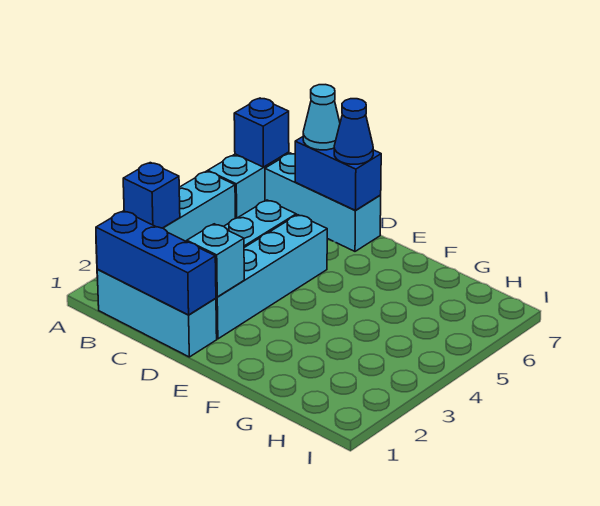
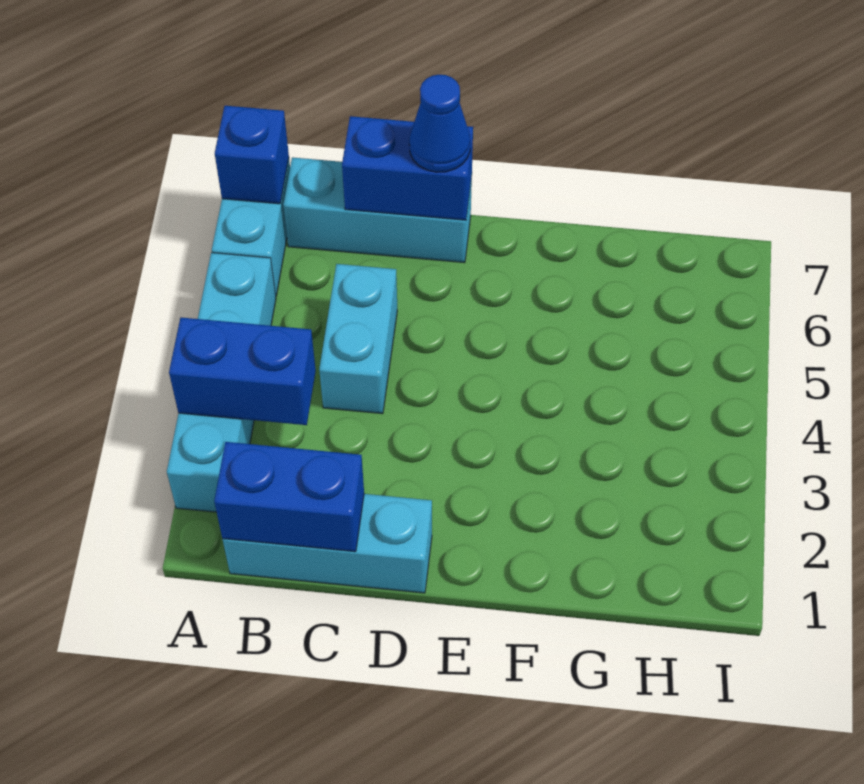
blue 1x1 brick [123,163,180,228] -> blue 1x2 brick [169,318,316,425]
blue 1x3 brick [96,211,216,315] -> blue 1x2 brick [214,442,364,552]
cyan 1x1 cone [303,85,340,150] -> none
cyan 1x4 brick [216,215,327,339] -> none
cyan 1x1 brick [187,224,244,297] -> none

